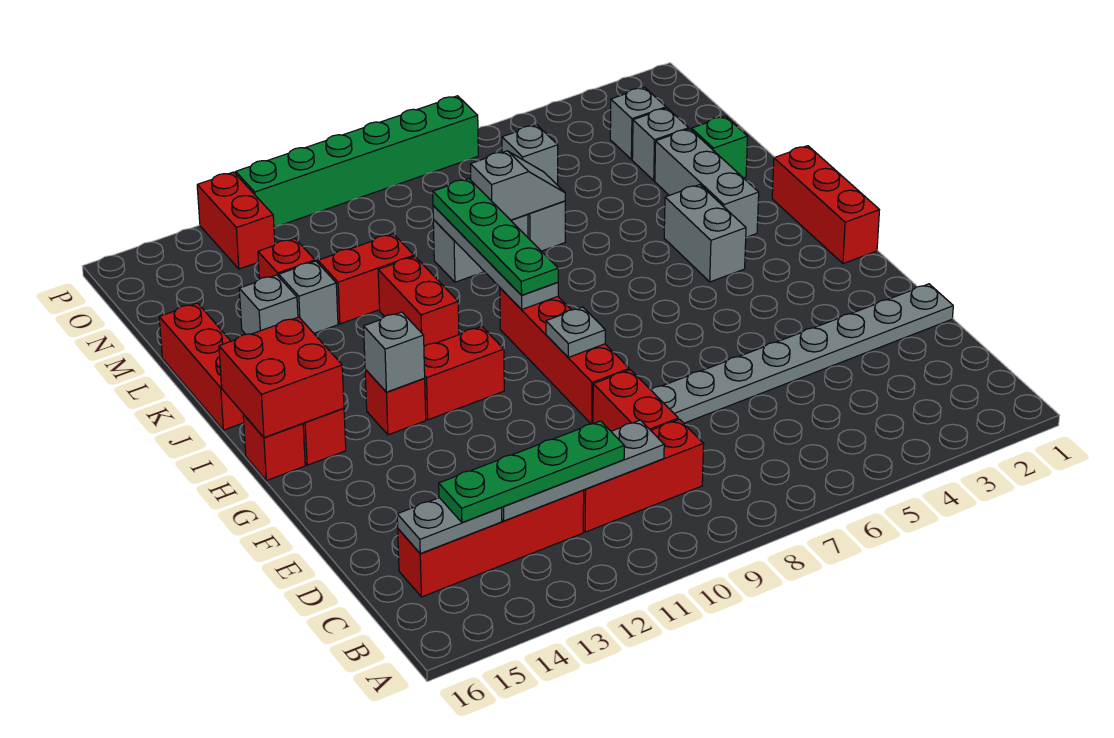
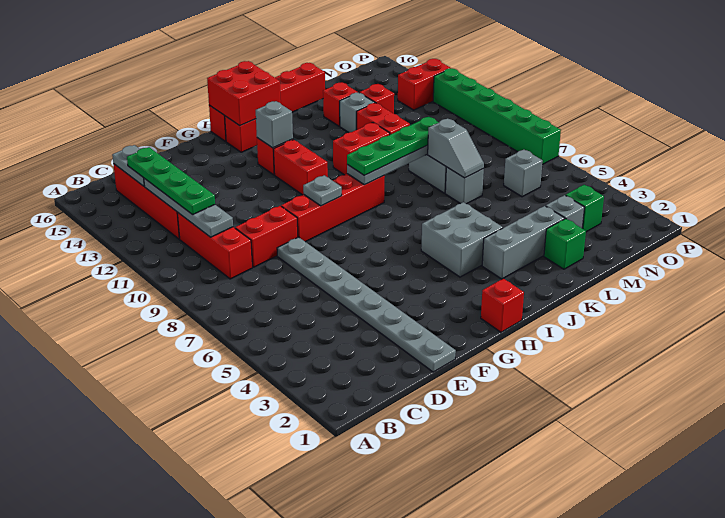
red 1x3 brick [772,146,879,264] -> red 1x1 brick [481,278,524,332]
grey 1x2 brick [664,185,746,282] -> grey 2x2 brick [421,202,503,277]
grey 1x1 brick [239,275,298,334] -> red 1x1 brick [323,83,358,126]
grey 1x1 brick [610,87,666,160] -> green 1x1 brick [566,185,604,232]

